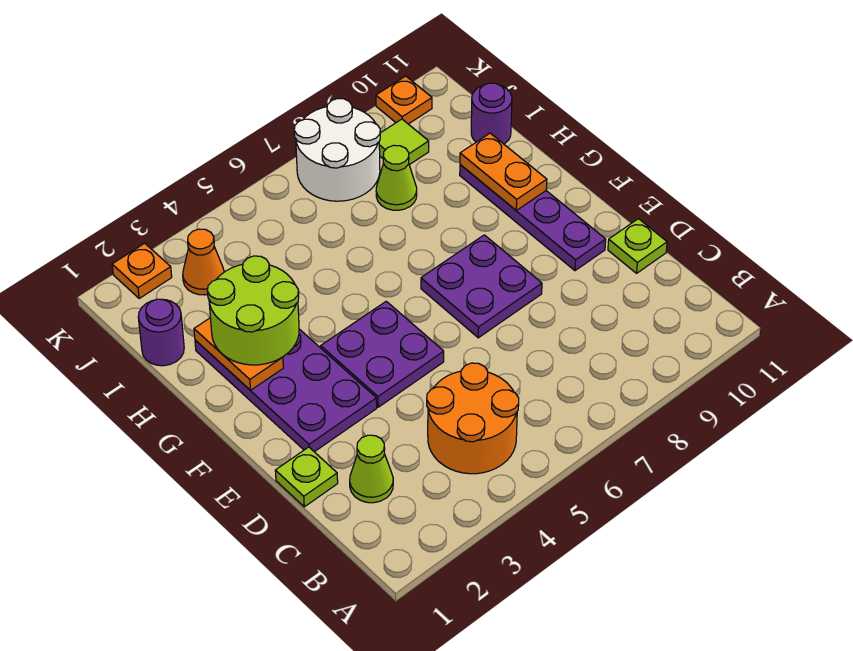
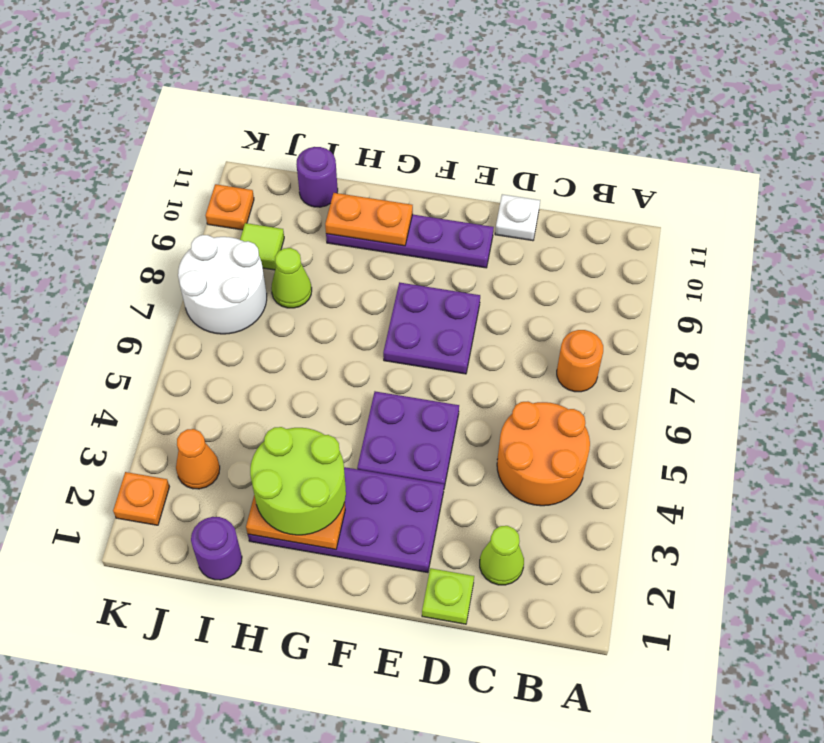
none -> orange 1x1 round brick [557,330,603,392]
lime 1x1 plate [608,219,667,273] -> white 1x1 plate [495,194,540,241]

